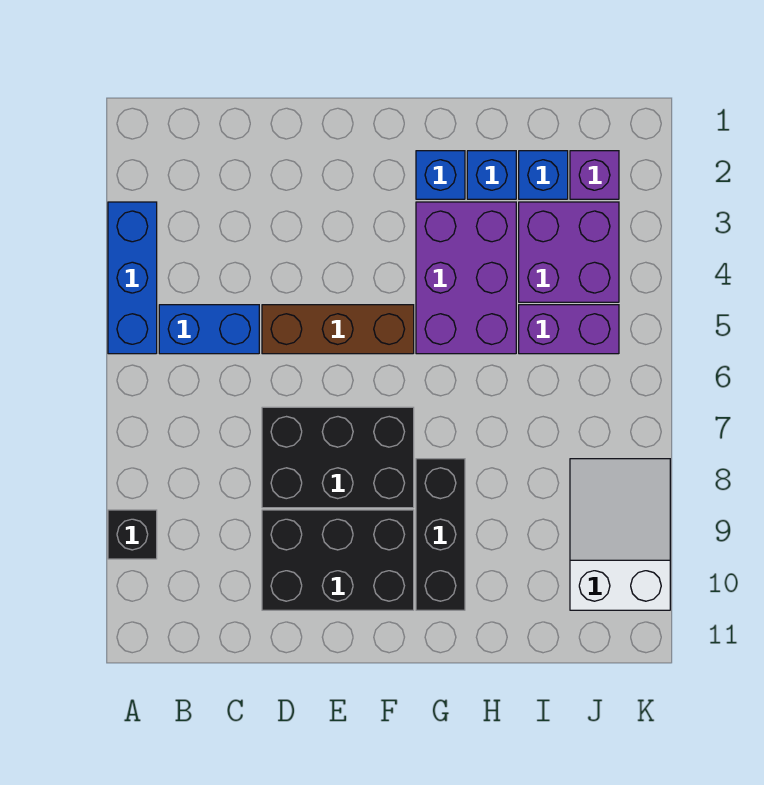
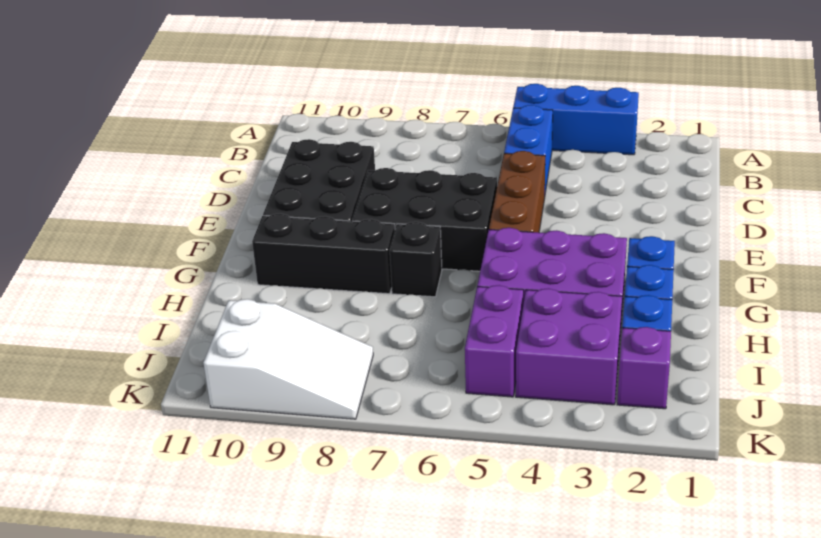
black 1x1 brick [108,510,157,559] -> black 1x1 brick moved to [390,222,442,297]
black 2x3 brick [262,407,414,508] -> black 2x3 brick turned to [352,168,497,271]

